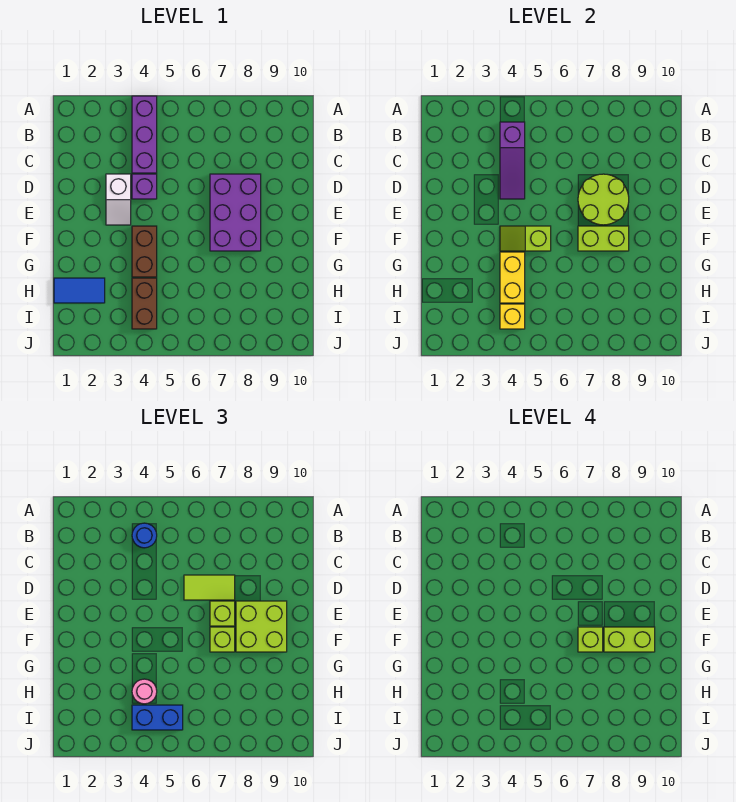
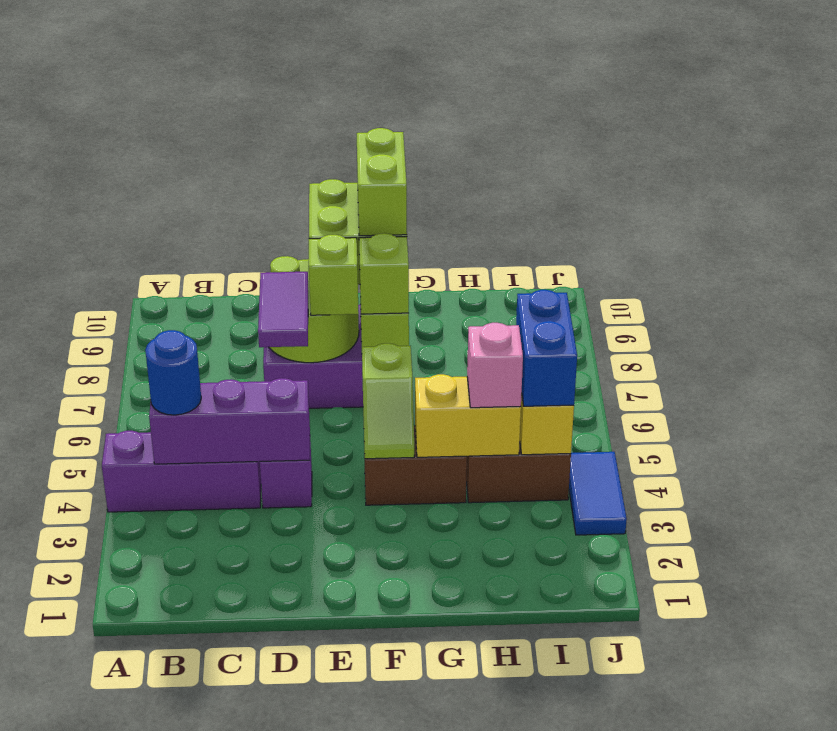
purple 1x3 slope [500,122,525,199] -> purple 1x3 brick [149,378,310,464]
white 1x2 slope [106,174,131,225] -> none
lime 1x2 tile [184,575,235,600] -> purple 1x2 tile [258,272,308,347]
lime 1x1 brick [578,627,603,652] -> none
blue 1x2 tile [54,278,105,303] -> blue 1x2 tile moved to [569,452,627,535]
pink 1x1 round brick [132,679,157,704] -> pink 1x1 brick [467,323,523,408]

